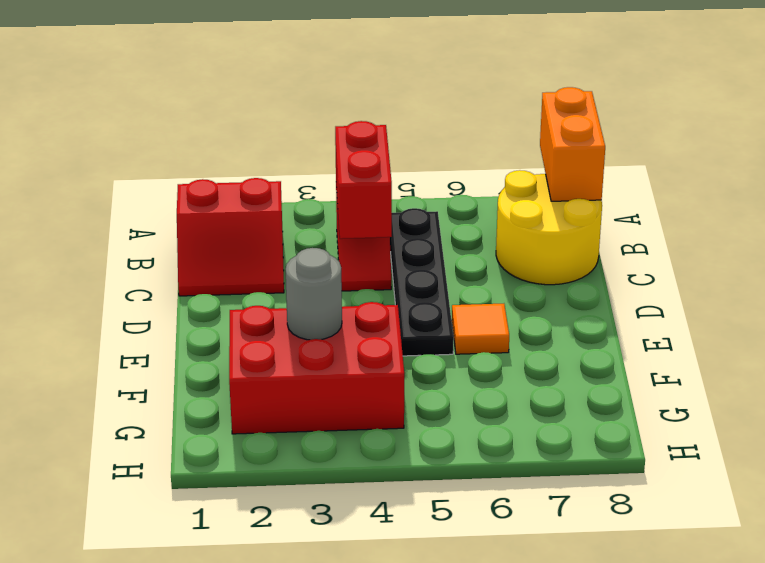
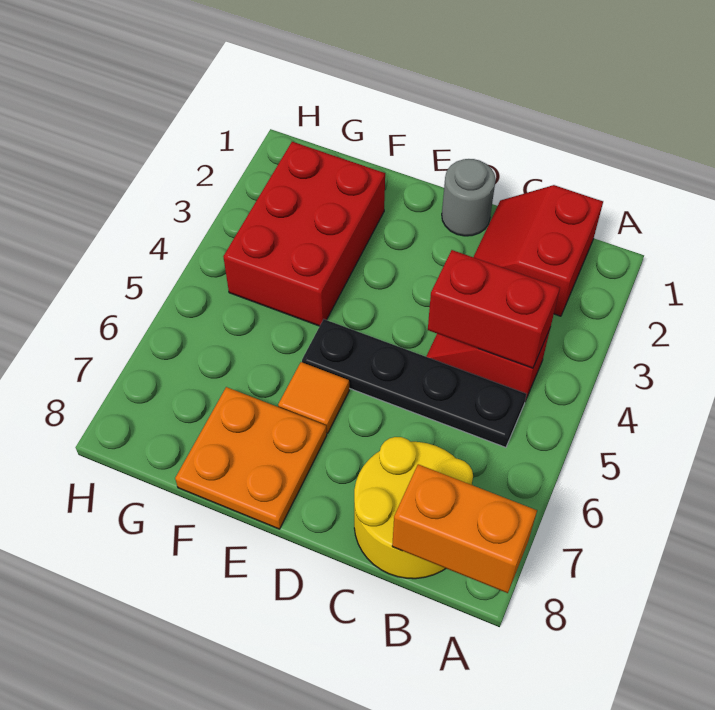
none -> orange 2x2 plate [175,387,327,529]
grey 1x1 round brick [286,248,342,340] -> grey 1x1 round brick moved to [442,159,496,236]

